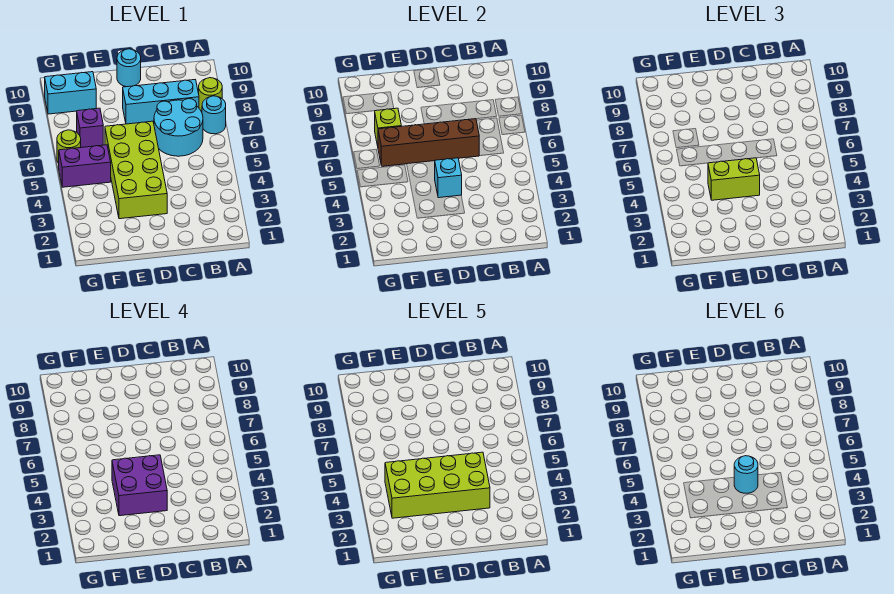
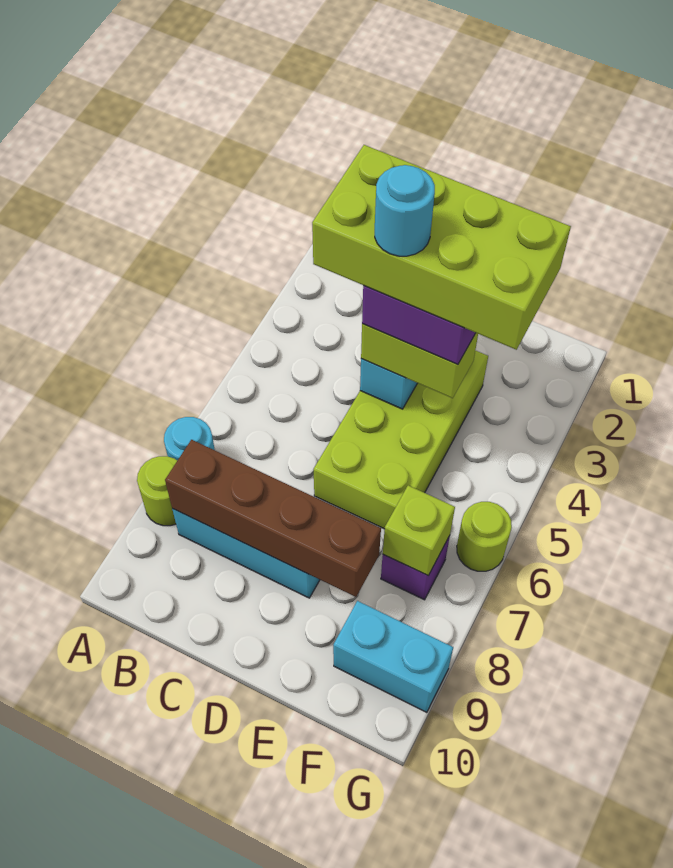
cyan 2x2 round brick [154,99,203,156] -> none
brown 1x4 brick [378,119,479,166] -> brown 1x4 brick moved to [165,440,381,597]
cyan 1x1 round brick [117,49,141,87] -> none
purple 1x2 brick [59,145,111,187] -> none

